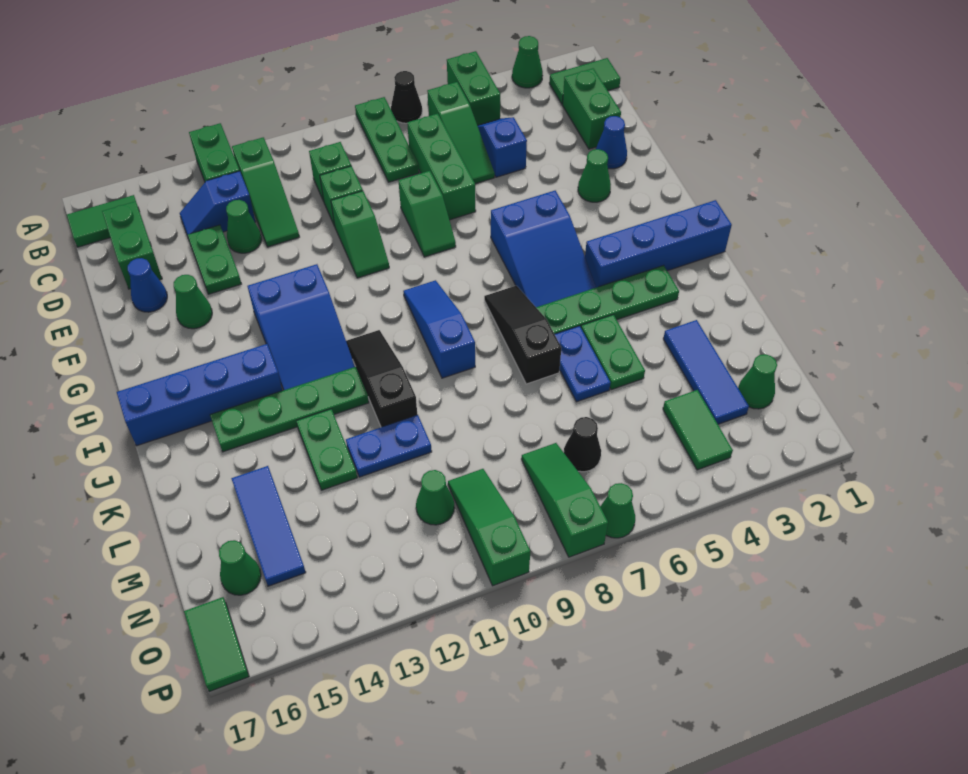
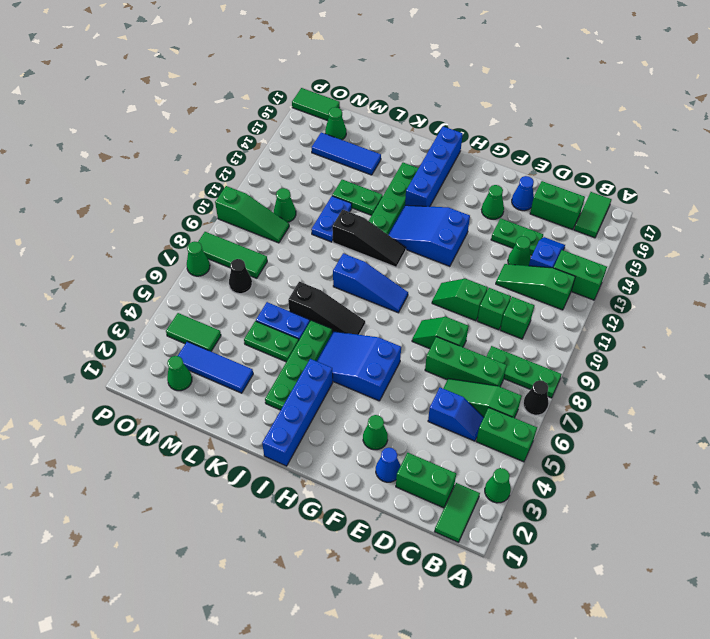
green 1x3 slope [522,443,608,557] -> green 1x3 tile [198,232,267,278]

